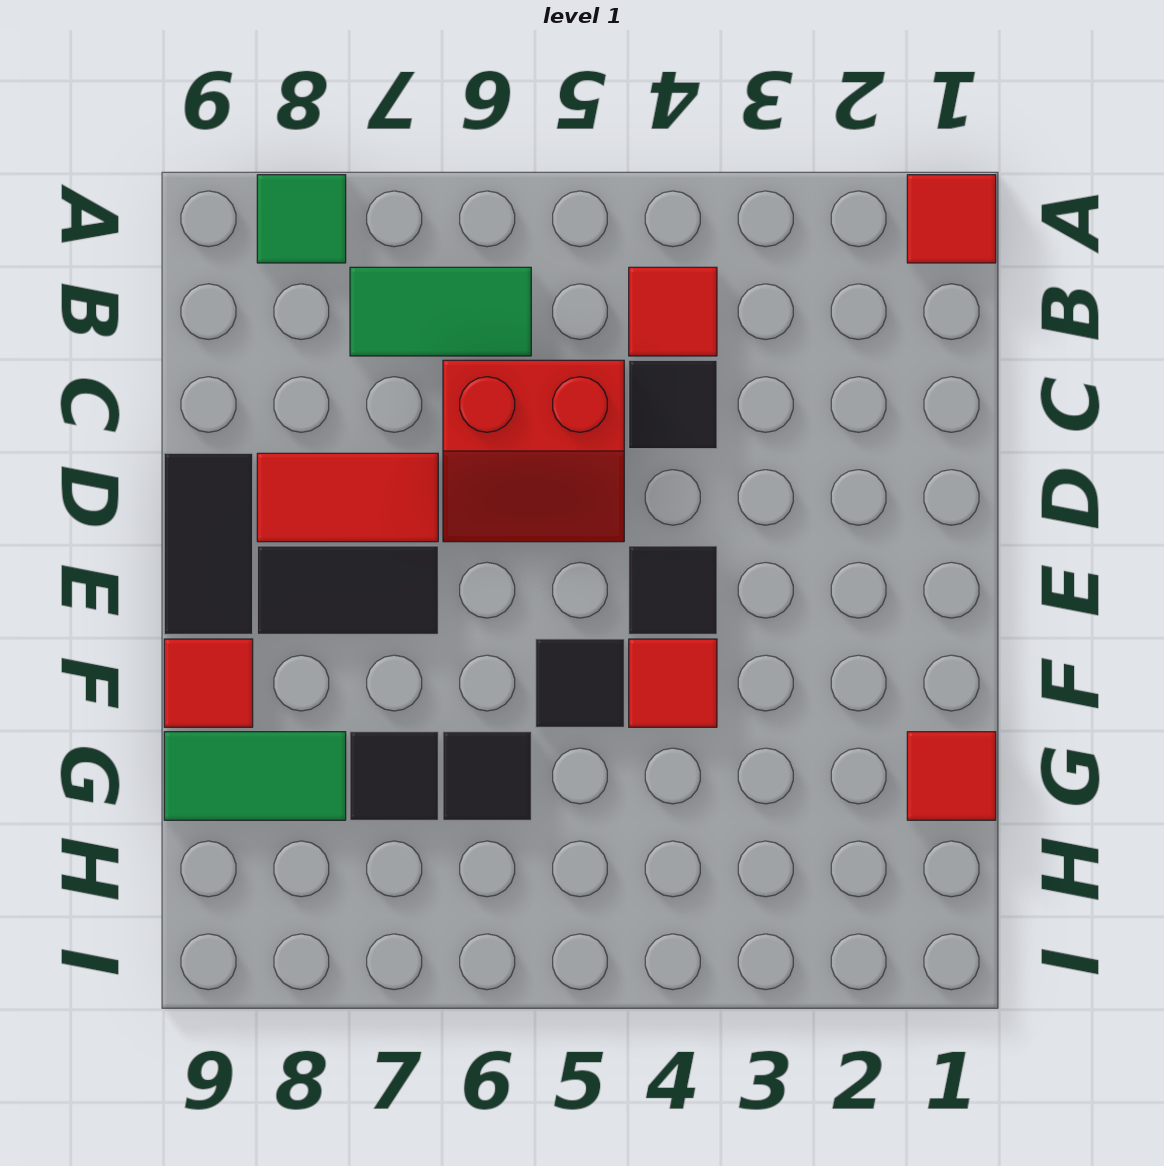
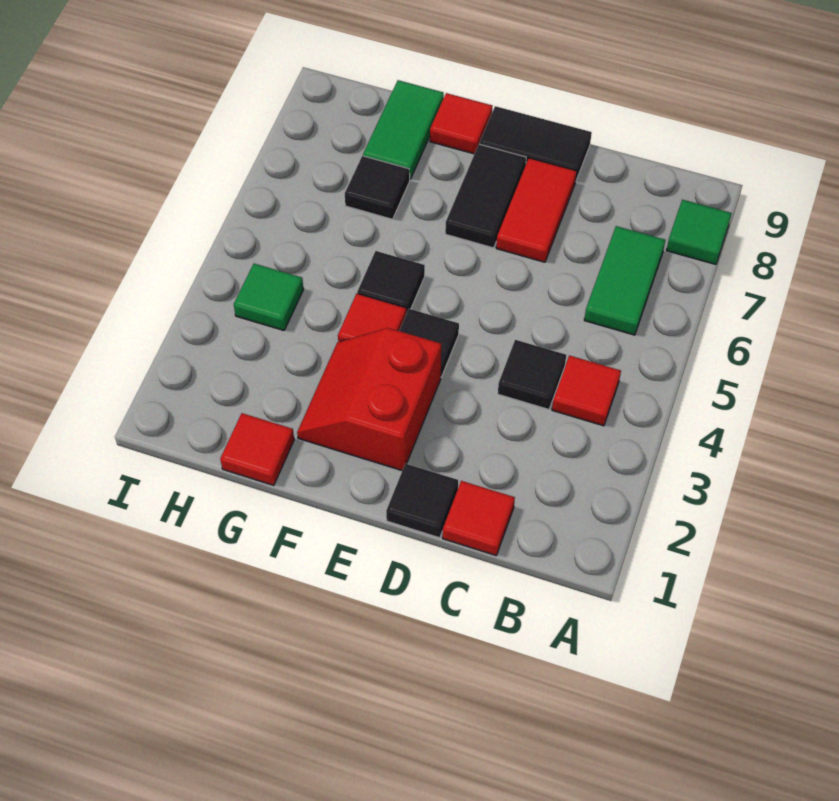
red 1x1 tile [907,175,996,263] -> red 1x1 tile moved to [443,481,515,555]
red 2x2 slope [443,360,624,542] -> red 2x2 slope moved to [297,328,441,470]
black 1x1 tile [443,732,531,820] -> black 1x1 tile moved to [386,464,458,538]
none -> green 1x1 tile [234,264,304,330]

